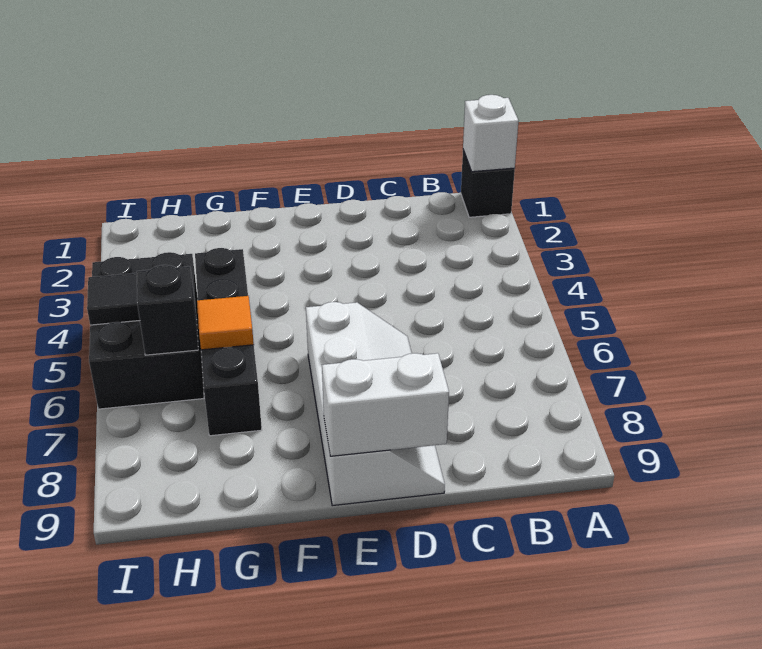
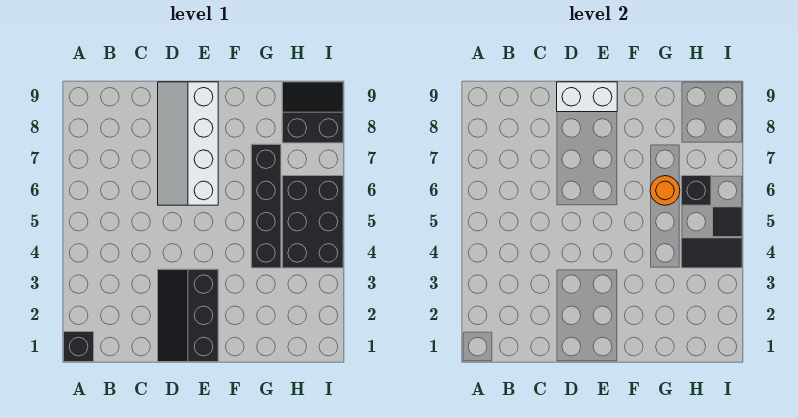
white 1x1 brick [463,95,519,172] -> none
none -> black 2x3 slope [158,269,218,362]
orange 1x1 tile [197,296,254,350] -> orange 1x1 round brick [650,176,680,205]
none -> black 1x2 tile [681,238,742,268]
none -> black 2x2 slope [282,82,343,143]

